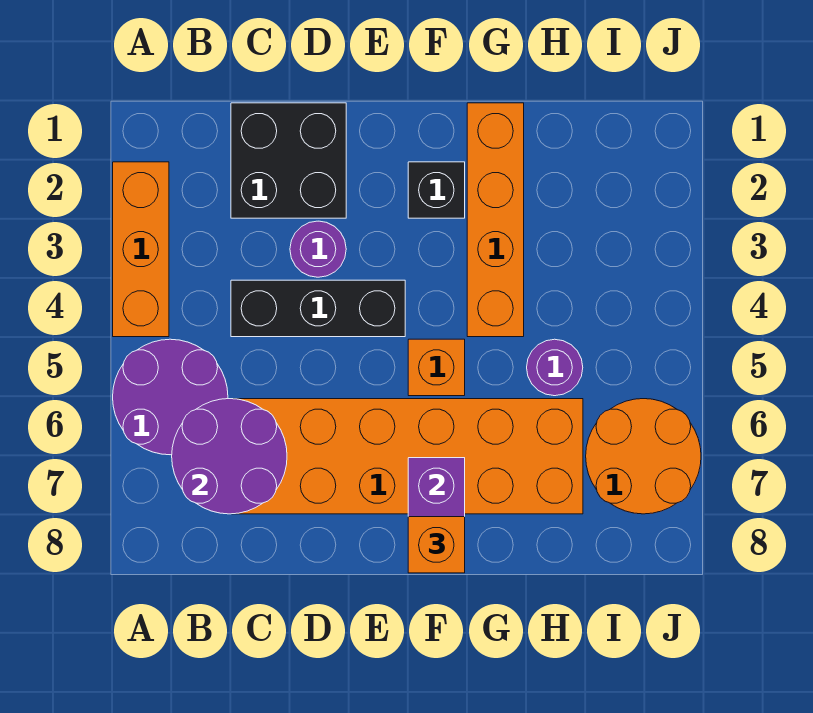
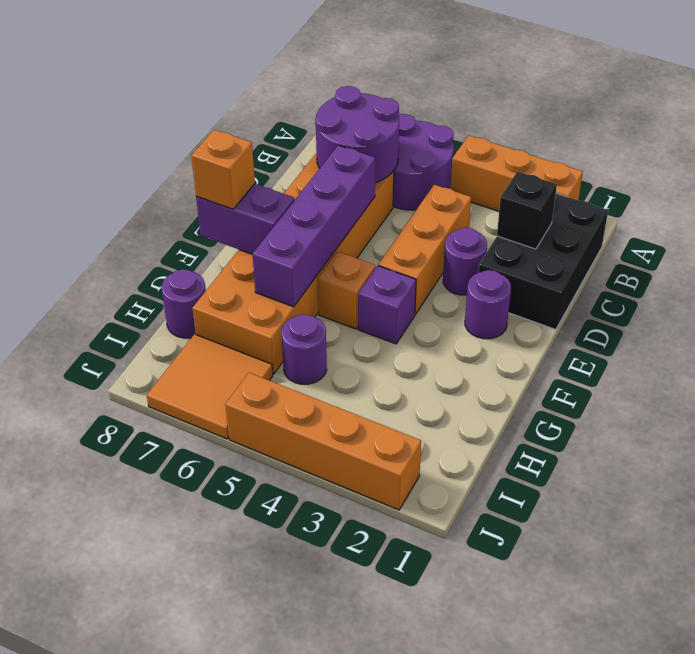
black 2x2 brick [231,103,346,218] -> black 2x3 brick [478,193,608,330]
black 1x3 brick [231,280,405,337] -> orange 1x3 brick [378,185,471,315]
none -> purple 1x4 brick [252,145,375,307]
none -> purple 1x1 round brick [465,270,511,339]
black 1x1 brick [408,162,465,218] -> black 1x1 brick moved to [497,171,557,249]
none -> purple 1x1 brick [358,266,416,344]
orange 1x4 brick [467,103,524,337] -> orange 1x4 brick moved to [225,373,421,510]
none -> purple 1x1 round brick [162,269,206,338]
orange 2x2 round brick [586,399,701,514] -> orange 2x2 tile [147,334,273,439]

